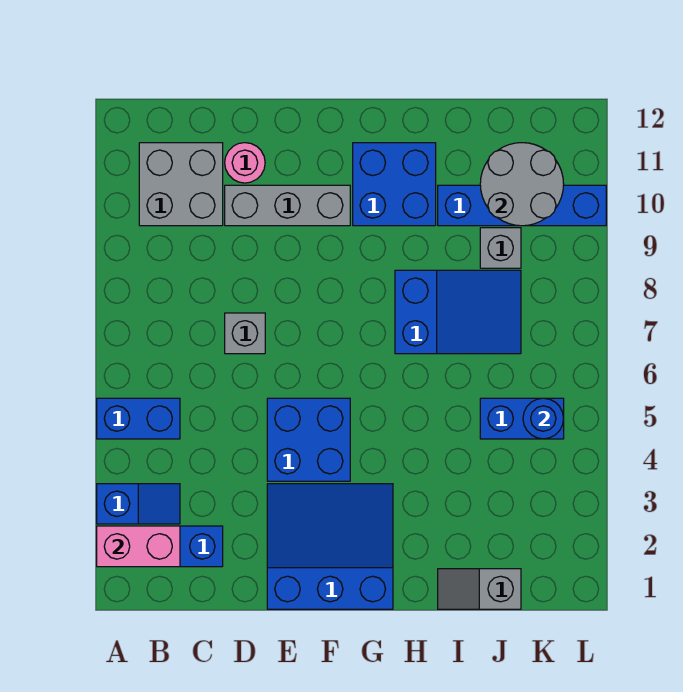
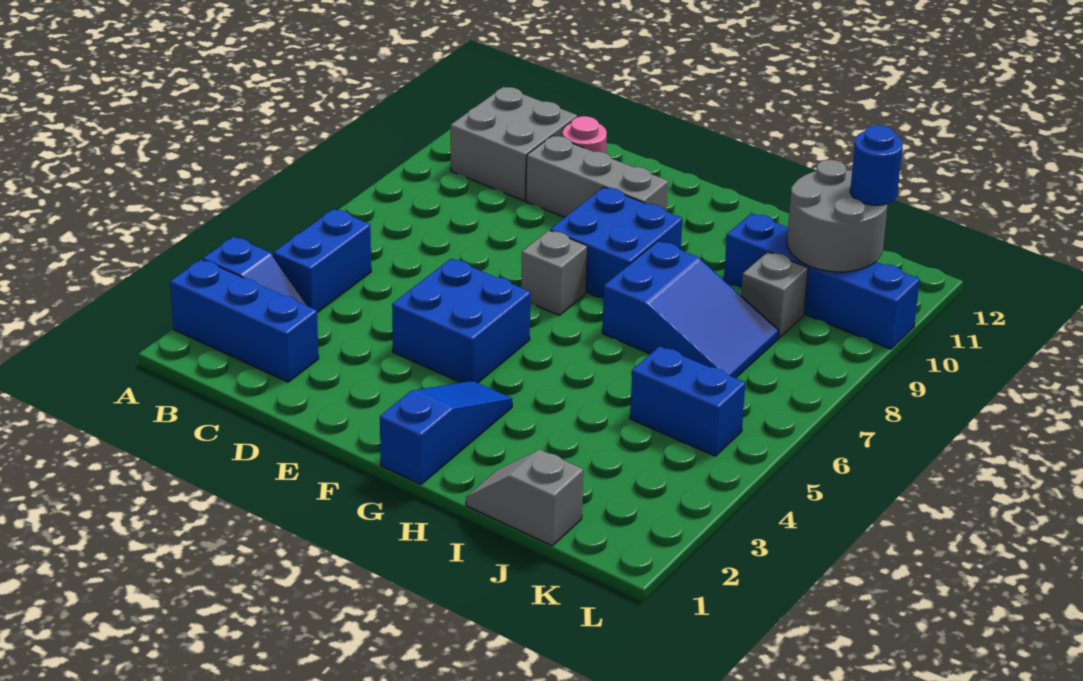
pink 1x2 brick [97,526,180,567] -> none
blue 1x2 brick [97,398,180,439] -> blue 1x2 brick turned to [273,209,371,313]
grey 1x1 brick [225,313,265,354] -> grey 1x1 brick moved to [521,230,587,315]
blue 3x3 slope [267,484,393,609] -> blue 1x3 slope [380,381,512,484]
blue 2x2 brick [353,143,436,226] -> blue 2x2 brick moved to [550,187,682,299]
blue 1x1 round brick [523,398,564,439] -> blue 1x1 round brick moved to [850,125,903,205]

